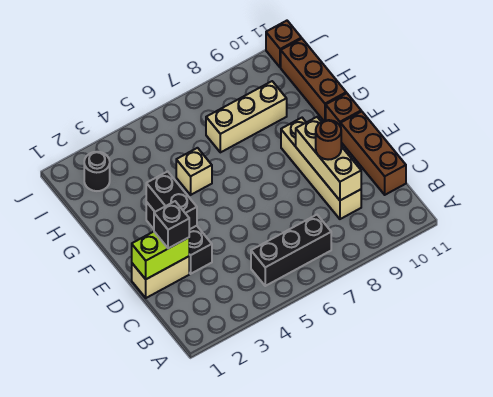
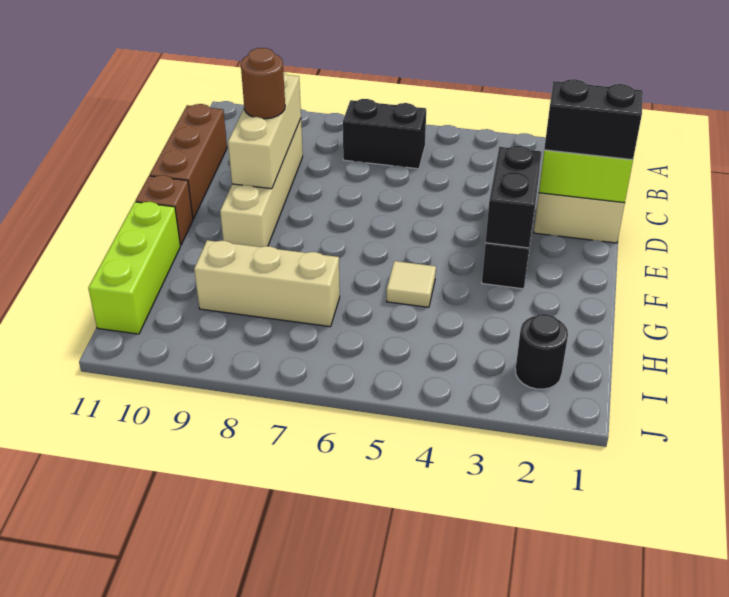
black 1x3 brick [251,215,331,286] -> black 1x2 brick [343,99,426,169]
black 1x1 brick [154,201,189,248] -> black 1x2 brick [544,79,643,160]
tan 1x1 brick [176,148,212,195] -> tan 1x1 tile [387,261,436,307]
brown 1x3 brick [281,39,346,121] -> lime 1x3 brick [88,202,180,334]
brown 1x1 brick [266,21,301,68] -> none

